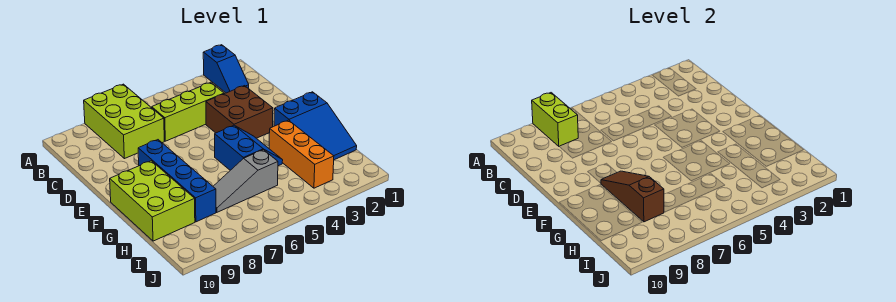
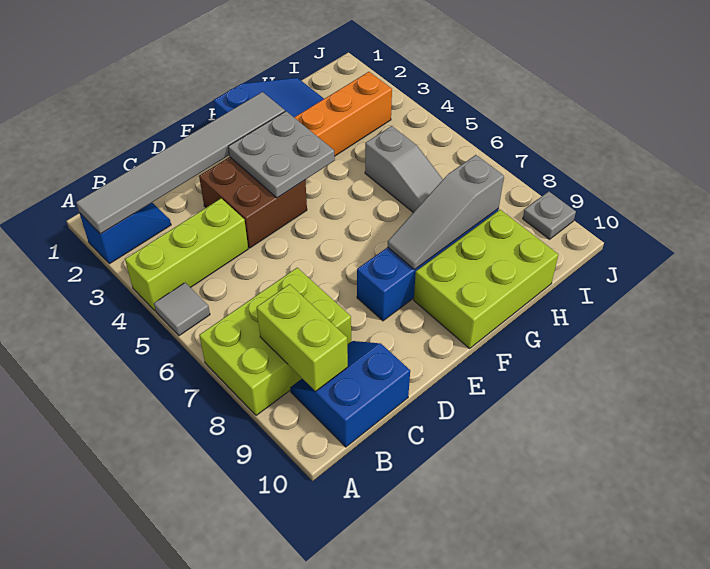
none -> grey 1x6 tile [76,92,285,234]
none -> grey 1x1 tile [154,283,210,336]
lime 1x2 brick [532,93,578,146] -> lime 1x2 brick turned to [257,284,348,391]
lime 1x3 brick [152,82,224,141] -> lime 1x3 brick turned to [125,198,248,311]
none -> grey 2x2 plate [228,111,335,198]
blue 2x2 slope [215,125,283,170] -> blue 2x2 slope moved to [290,341,410,447]
brown 1x3 slope [601,171,664,222] -> grey 1x3 slope [388,155,504,270]
none -> grey 1x1 plate [523,191,576,239]

